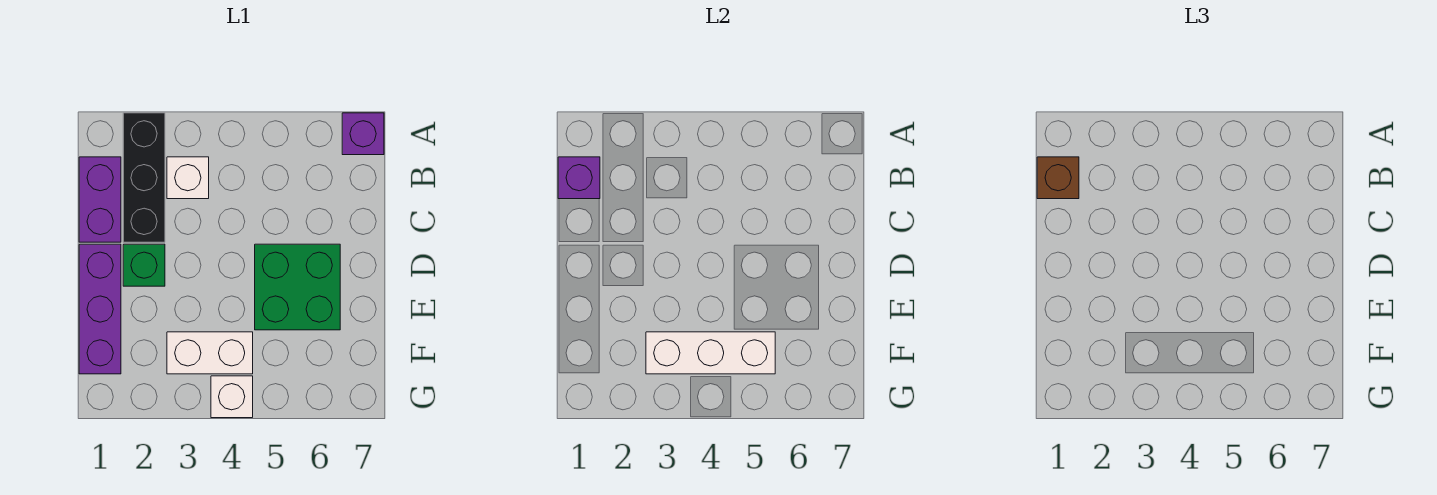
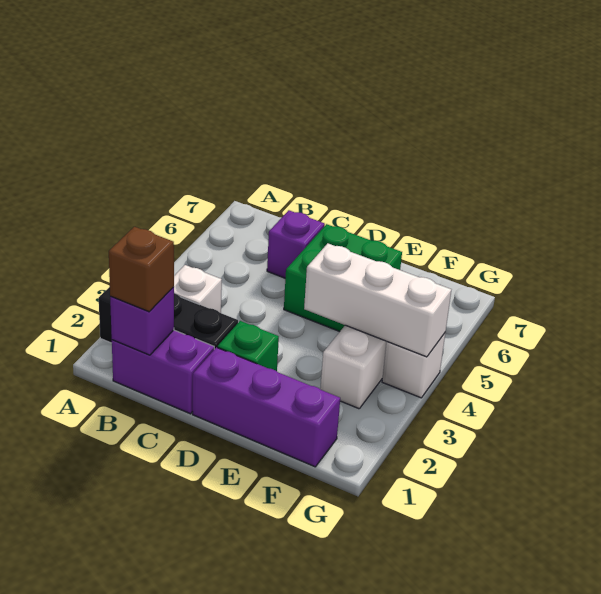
purple 1x1 brick [342,113,384,155] -> purple 1x1 brick moved to [267,210,325,278]
white 1x3 brick [646,332,775,374] -> white 1x3 brick turned to [304,243,451,357]

